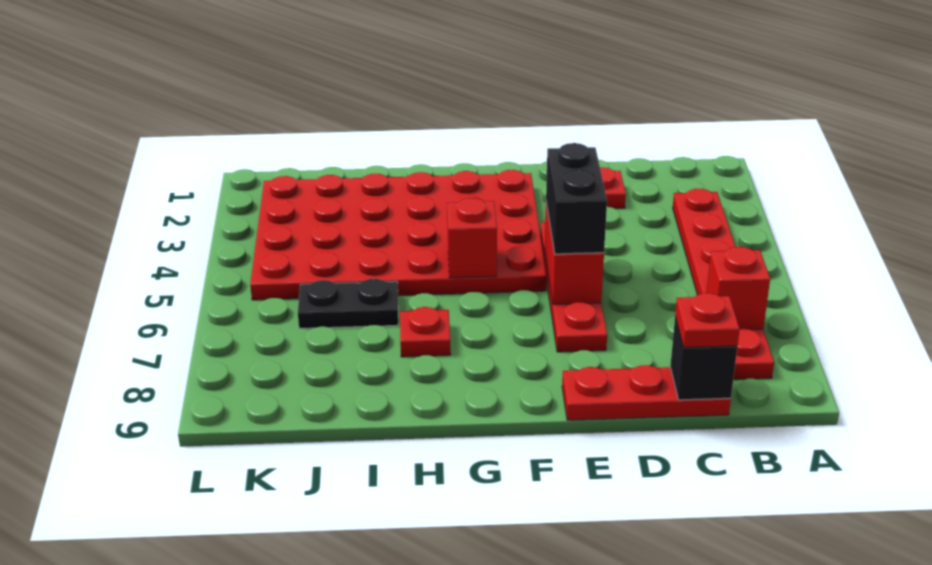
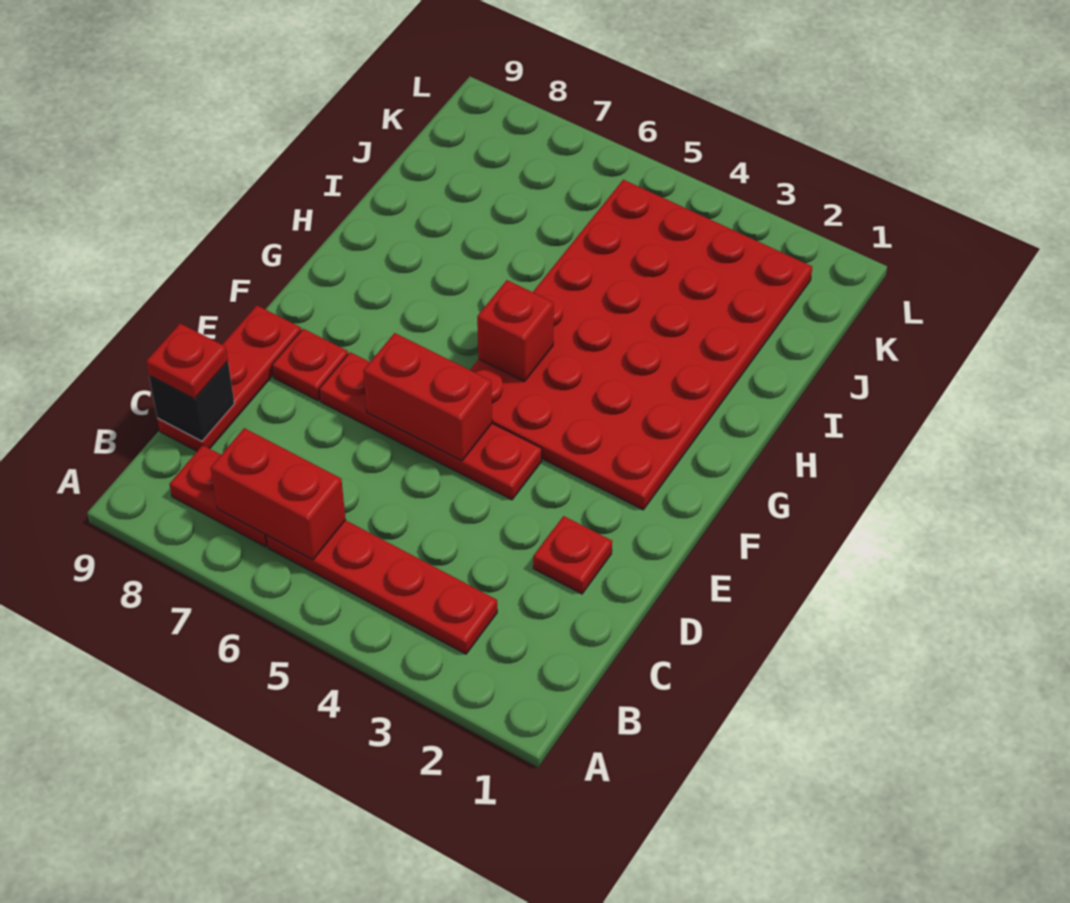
red 1x1 brick [706,247,770,330] -> red 1x2 brick [211,428,346,560]
black 1x2 brick [546,143,607,254] -> none
red 1x1 plate [400,307,451,357] -> red 1x1 plate moved to [272,329,348,401]
black 1x2 plate [298,279,398,329] -> none

